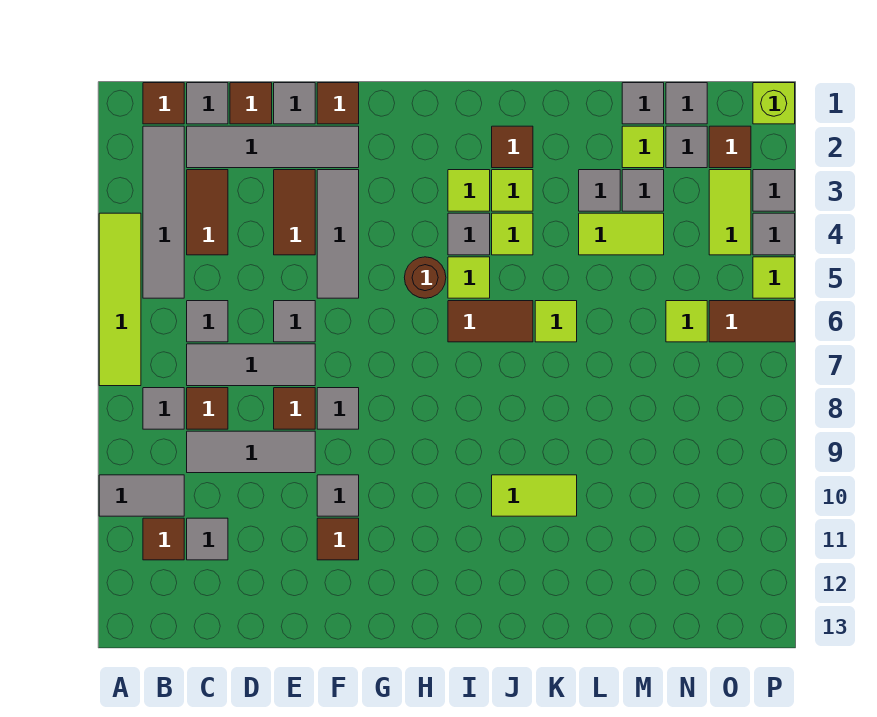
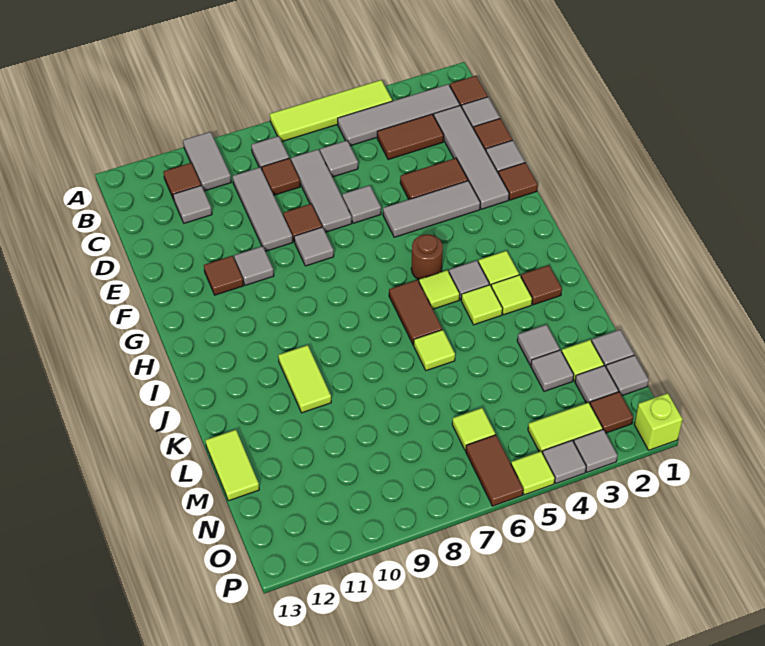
lime 1x2 tile [579,213,664,255] -> lime 1x2 tile moved to [205,430,259,501]

